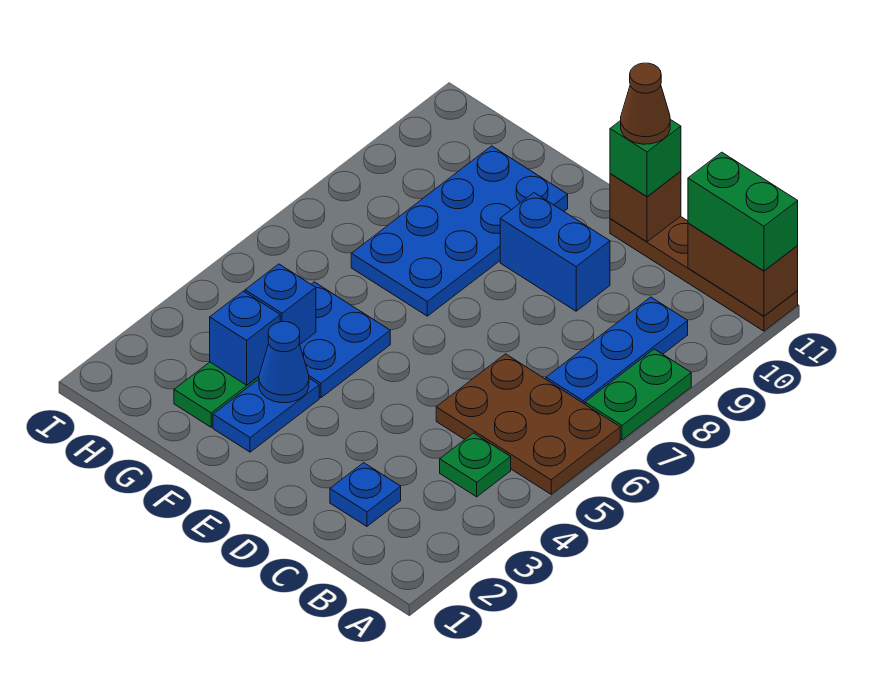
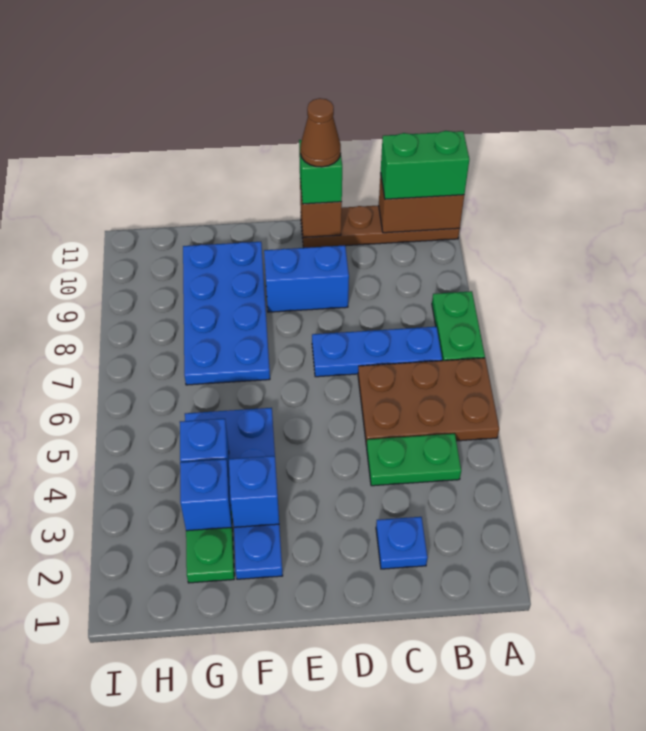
green 1x1 plate [440,433,511,497] -> green 1x2 plate [367,434,461,486]
blue 1x3 plate [546,297,688,404] -> blue 1x3 plate turned to [312,327,442,377]
blue 1x1 cone [259,322,309,403] -> blue 1x1 brick [229,456,279,527]

